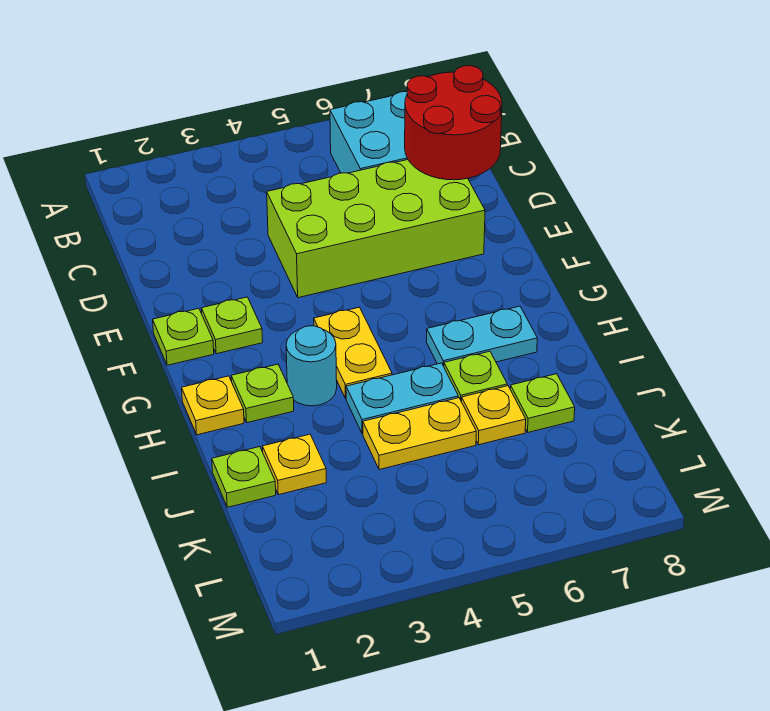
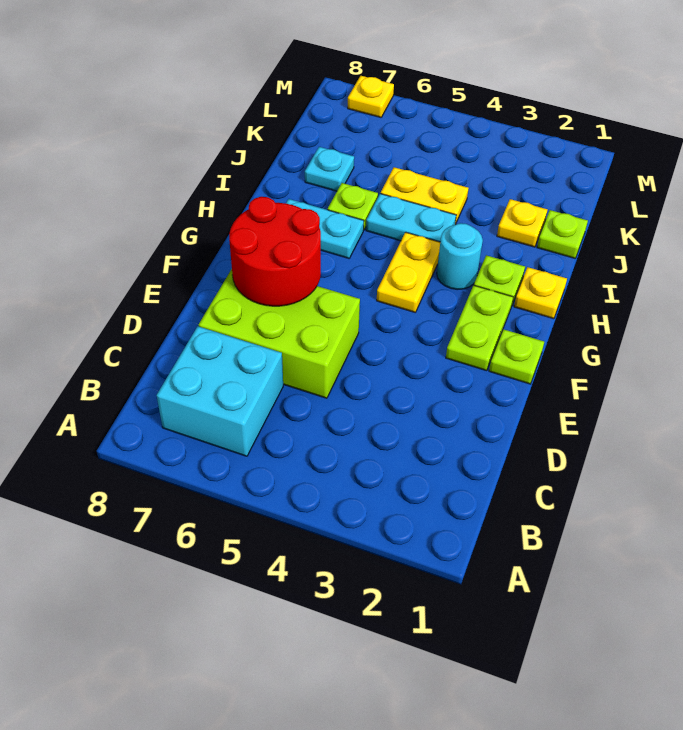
red 2x2 round brick [405,66,502,180] -> red 2x2 round brick moved to [229,197,321,306]
lime 2x4 brick [267,160,485,298] -> lime 2x3 brick [199,269,360,398]
lime 1x1 plate [201,297,263,354] -> lime 1x2 plate [446,285,513,371]
yellow 1x1 plate [462,386,526,445] -> yellow 1x1 plate moved to [348,76,394,117]
lime 1x1 plate [510,374,575,432] -> cyan 1x1 plate [305,147,354,191]

